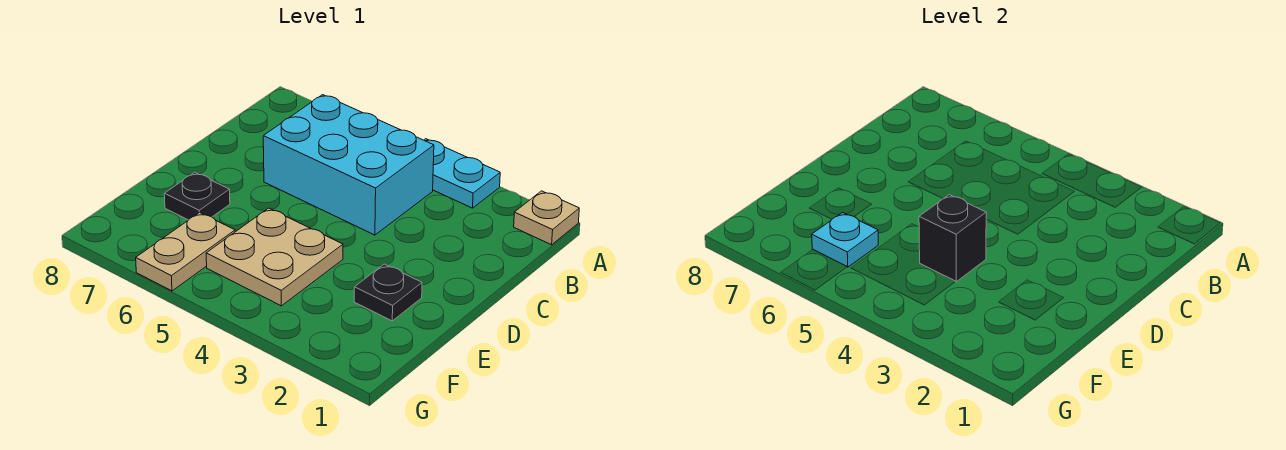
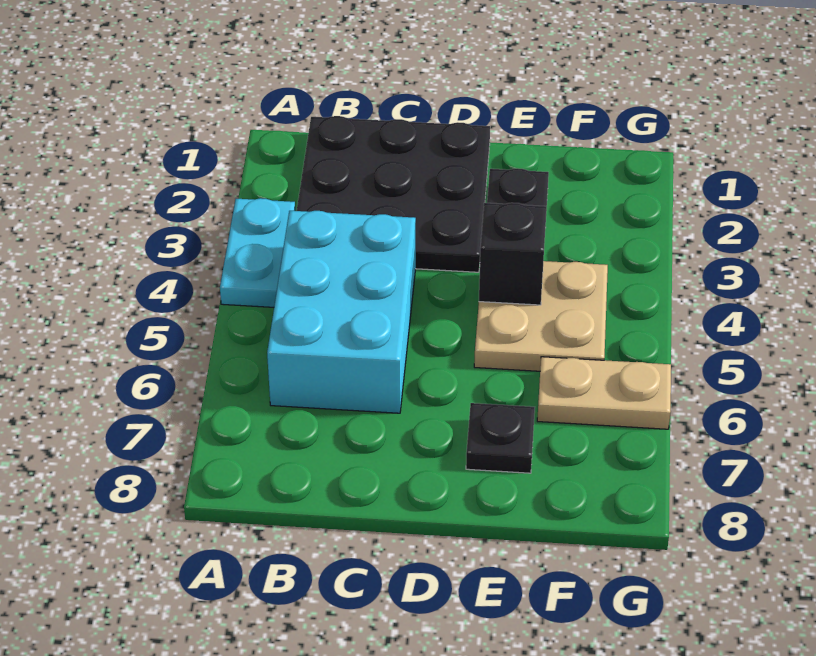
tan 1x1 plate [514,191,579,245] -> none
none -> black 3x3 plate [297,116,490,272]
cyan 1x1 plate [812,213,878,267] -> none

